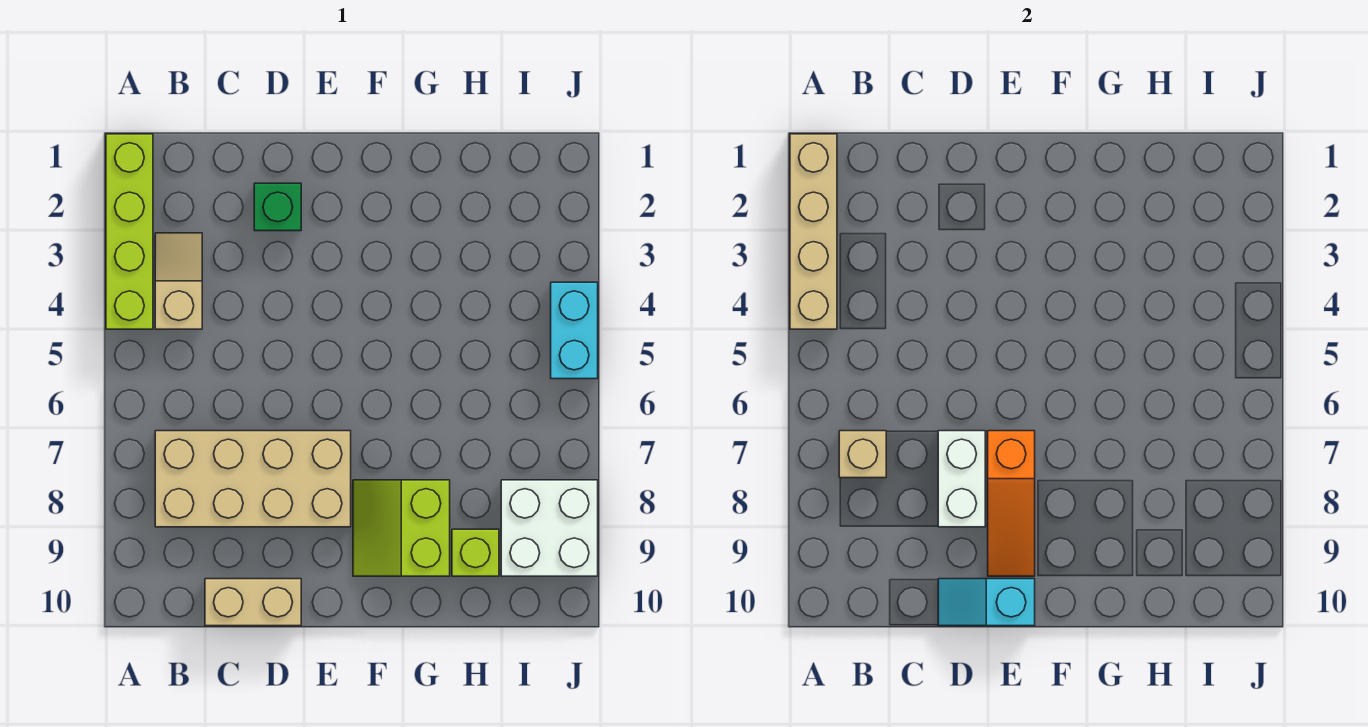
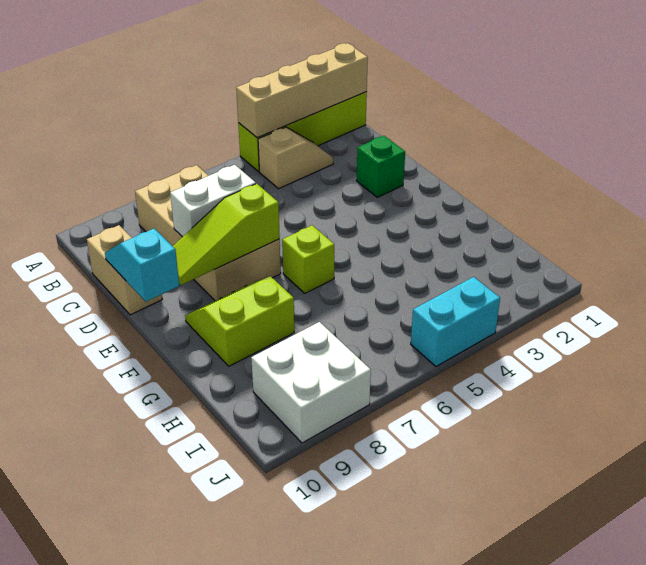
tan 1x1 brick [839,431,886,478] -> none
orange 1x3 slope [988,431,1035,576] -> lime 1x3 slope [173,184,280,285]
lime 1x1 brick [452,529,499,576] -> lime 1x1 brick moved to [282,225,334,293]

